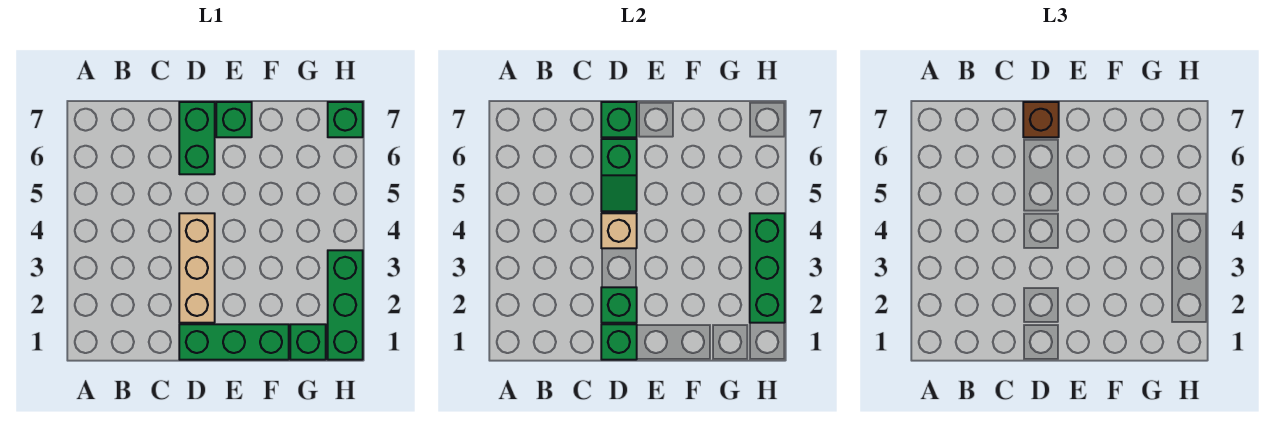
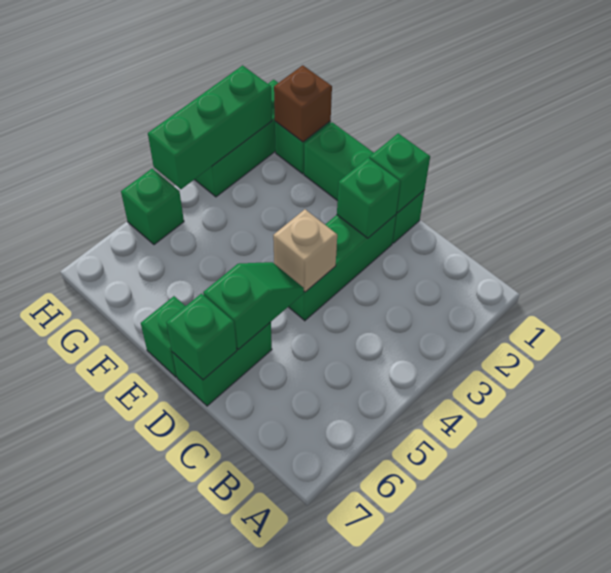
tan 1x3 brick [179,213,215,323] -> green 1x3 brick [289,215,396,321]
brown 1x1 brick [1023,102,1059,137] -> brown 1x1 brick moved to [274,65,332,142]
green 1x1 brick [328,102,363,137] -> green 1x1 brick moved to [121,169,184,245]

